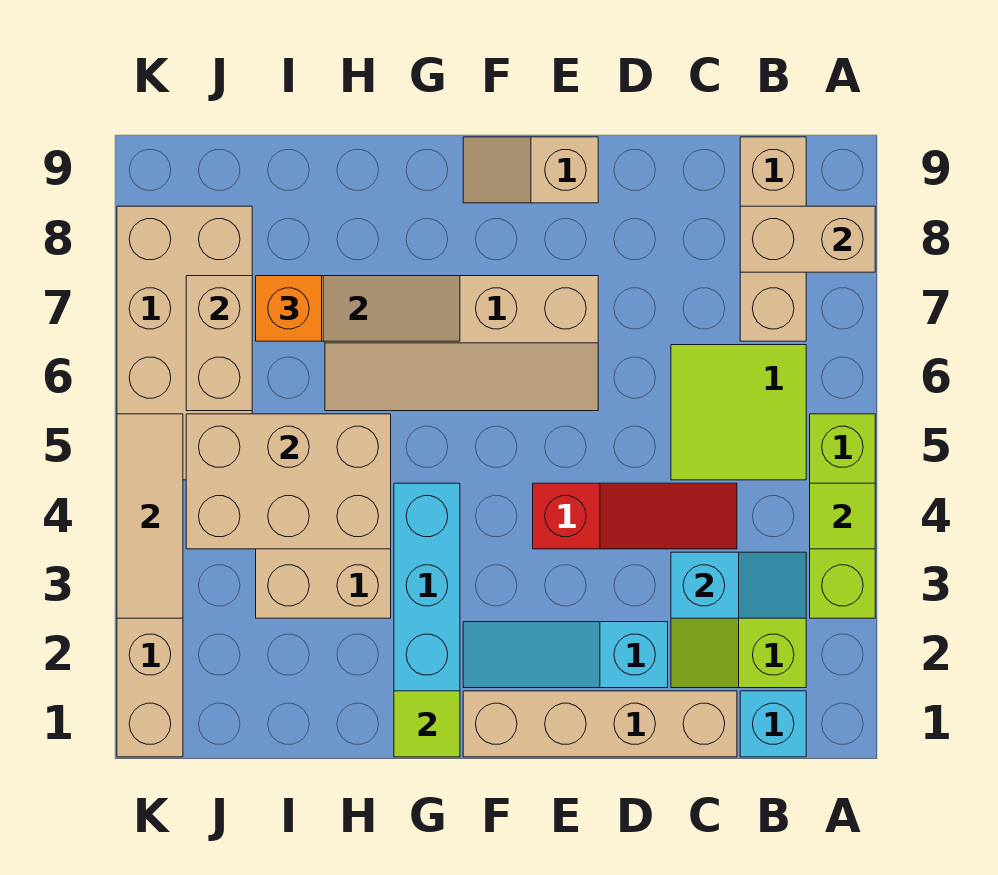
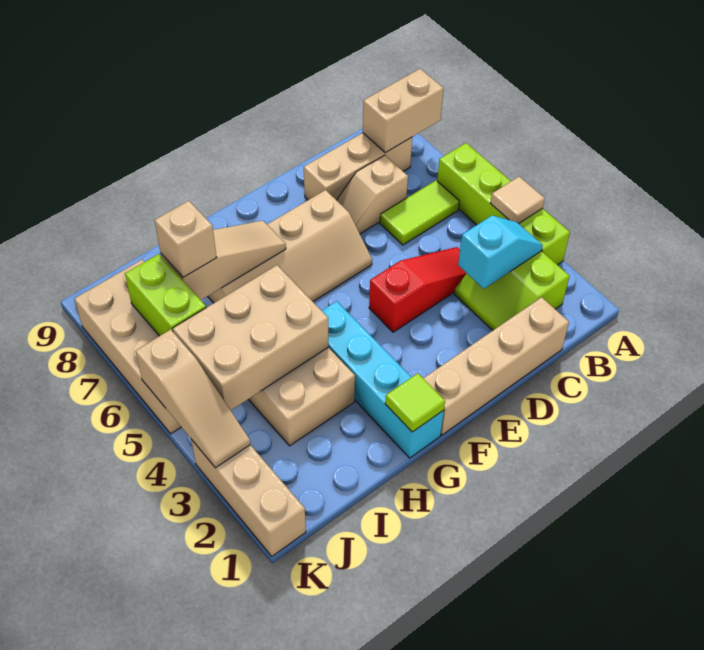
lime 1x3 brick [810,414,875,618] -> lime 1x4 brick [437,143,570,265]
lime 1x1 tile [810,483,875,549] -> tan 1x1 tile [490,177,545,224]
cyan 1x1 brick [740,691,806,757] -> none
lime 2x2 tile [671,345,806,480] -> lime 1x2 tile [380,180,459,245]
tan 1x3 brick [740,137,806,341] -> tan 1x3 brick turned to [304,133,412,200]
cyan 1x3 slope [463,622,668,688] -> none
tan 1x2 slope [463,137,598,203] -> tan 1x2 slope moved to [337,155,408,234]
orange 1x1 brick [256,276,322,341] -> tan 1x1 brick [155,201,217,277]
tan 1x2 brick [186,276,252,411] -> lime 1x2 brick [125,254,206,336]
tan 1x3 tile [117,414,183,618] -> tan 1x3 slope [135,330,250,468]

